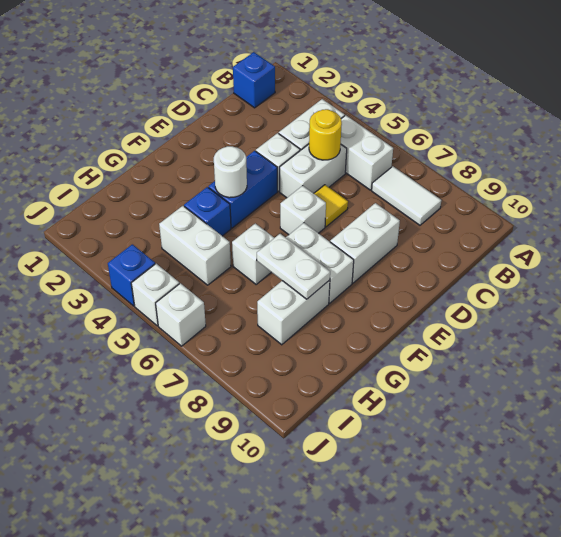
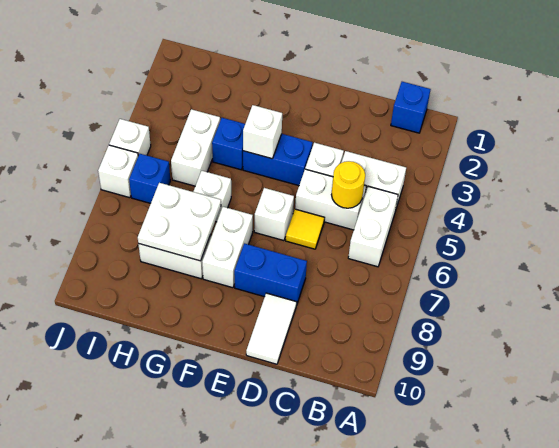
white 1x2 tile [372,166,441,225] -> white 1x2 tile moved to [246,293,296,364]
white 1x2 brick [330,203,400,283] -> blue 1x2 brick [234,243,307,305]
white 1x1 round brick [214,146,247,198] -> white 1x1 brick [243,105,282,159]
white 1x2 plate [257,234,330,299] -> white 2x2 plate [138,183,221,261]
blue 1x1 brick [108,244,155,306] -> blue 1x1 brick moved to [129,154,170,203]

